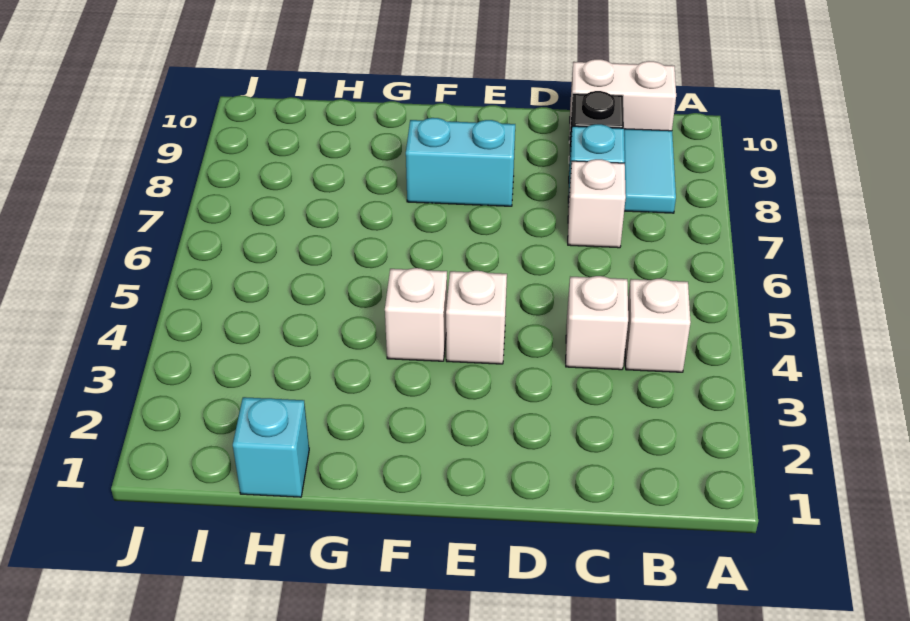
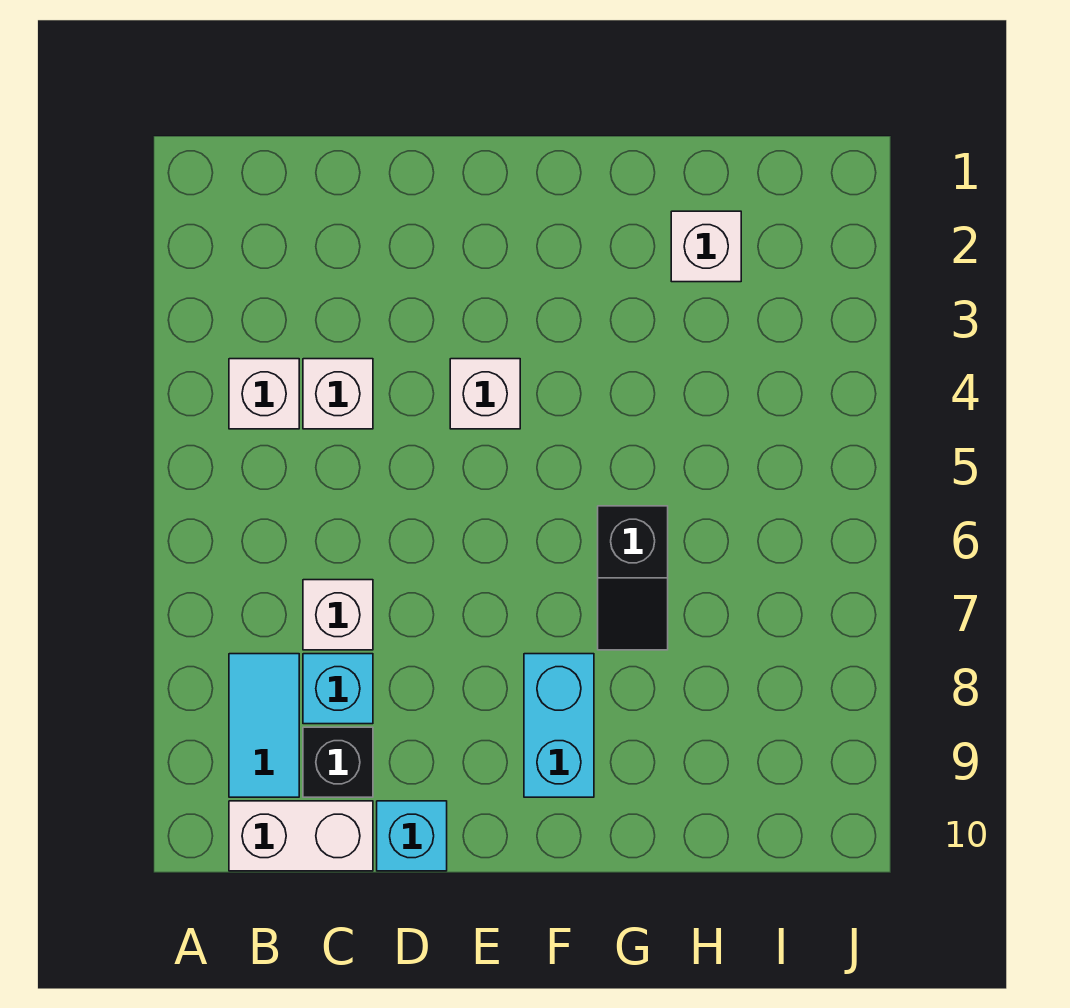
cyan 1x2 brick [406,118,515,206] -> cyan 1x2 brick turned to [524,654,594,797]
white 1x1 brick [385,268,447,361] -> white 1x1 brick moved to [671,211,741,282]
none -> black 1x2 slope [598,506,668,650]
cyan 1x1 brick [233,397,309,497] -> cyan 1x1 brick moved to [377,801,447,871]

